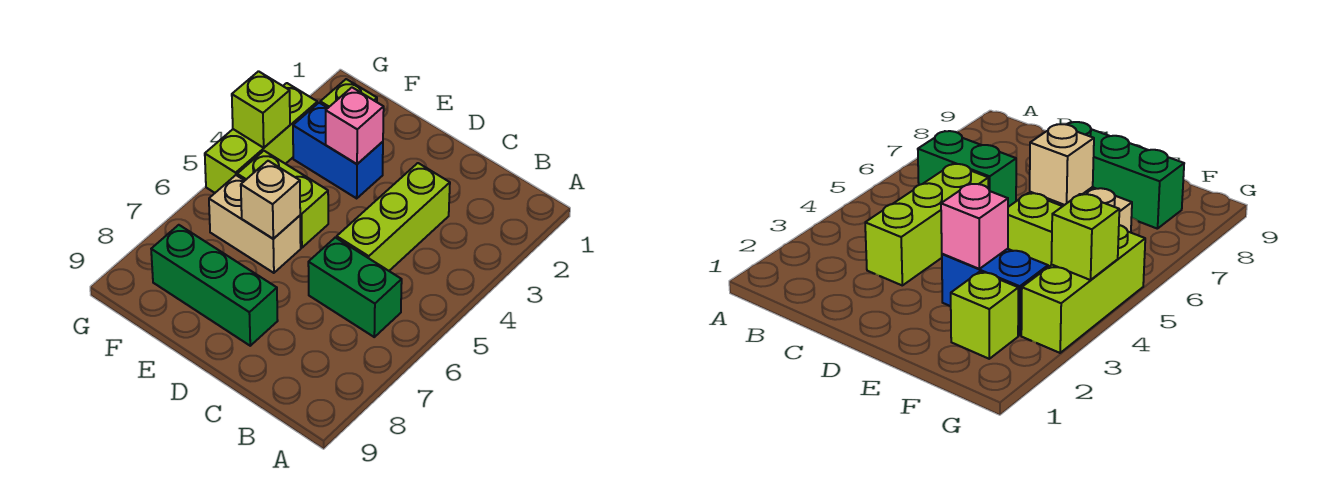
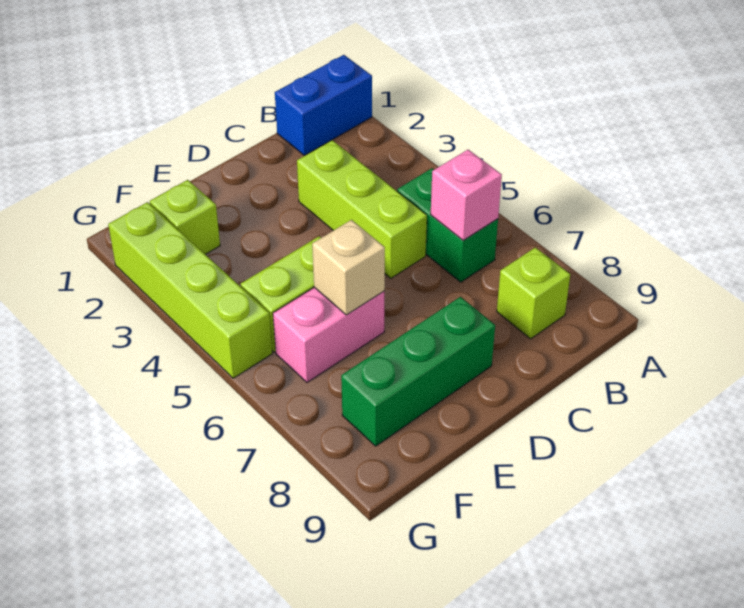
green 1x2 brick [308,237,402,337] -> green 1x2 brick turned to [397,168,498,282]
blue 1x2 brick [293,103,383,198] -> blue 1x2 brick moved to [275,55,372,155]
pink 1x1 brick [326,88,384,164] -> pink 1x1 brick moved to [431,150,502,240]
tan 1x2 brick [209,175,301,273] -> pink 1x2 brick [273,287,384,382]
lime 1x3 brick [205,83,317,193] -> lime 1x4 brick [108,202,272,378]
lime 1x1 brick [232,71,290,148] -> lime 1x1 brick moved to [497,247,570,339]

